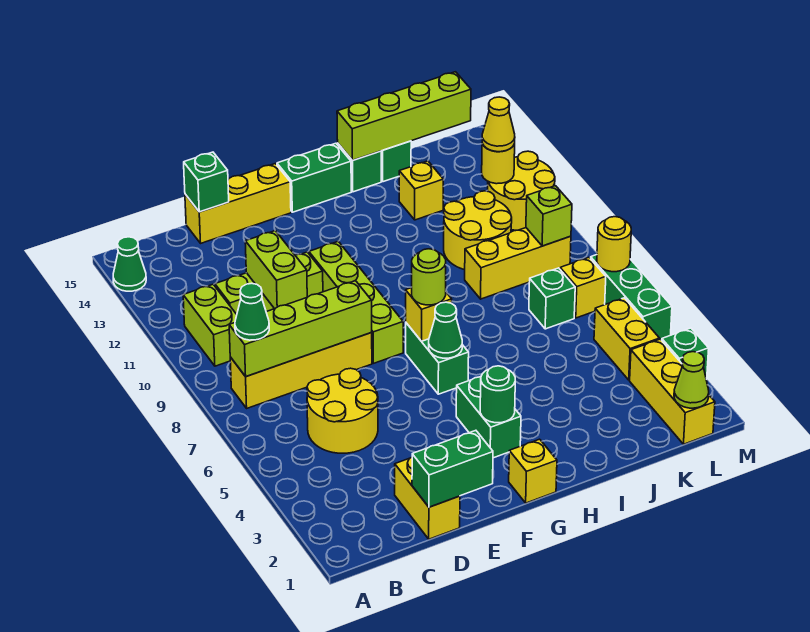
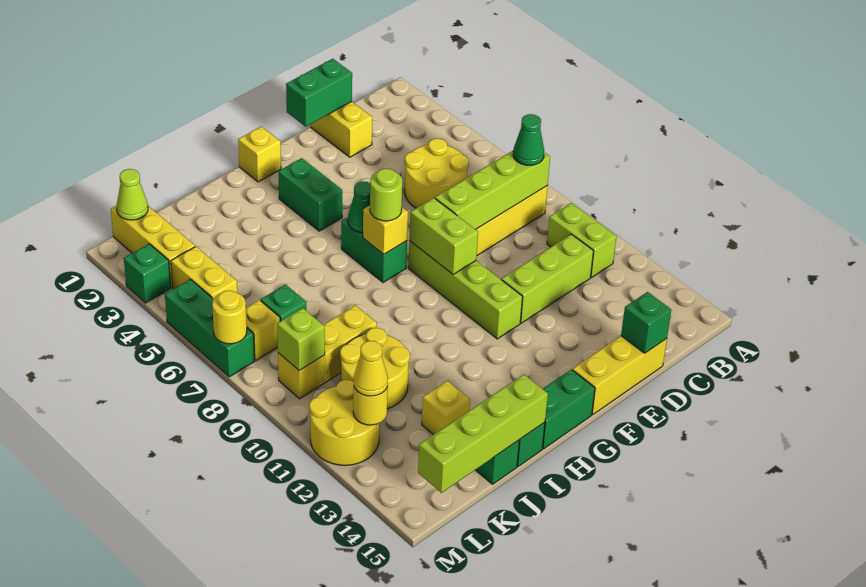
green 1x1 cone [113,237,146,291] -> none
lime 1x2 brick [245,231,307,309] -> lime 1x2 brick moved to [409,198,478,274]
green 1x1 round brick [480,366,515,423] -> none

